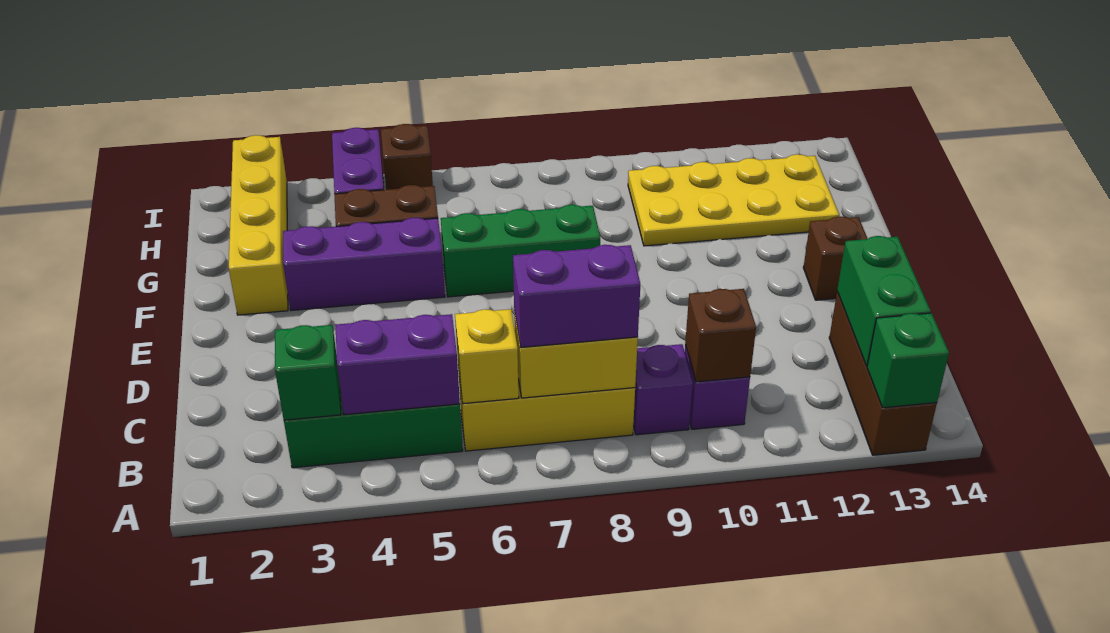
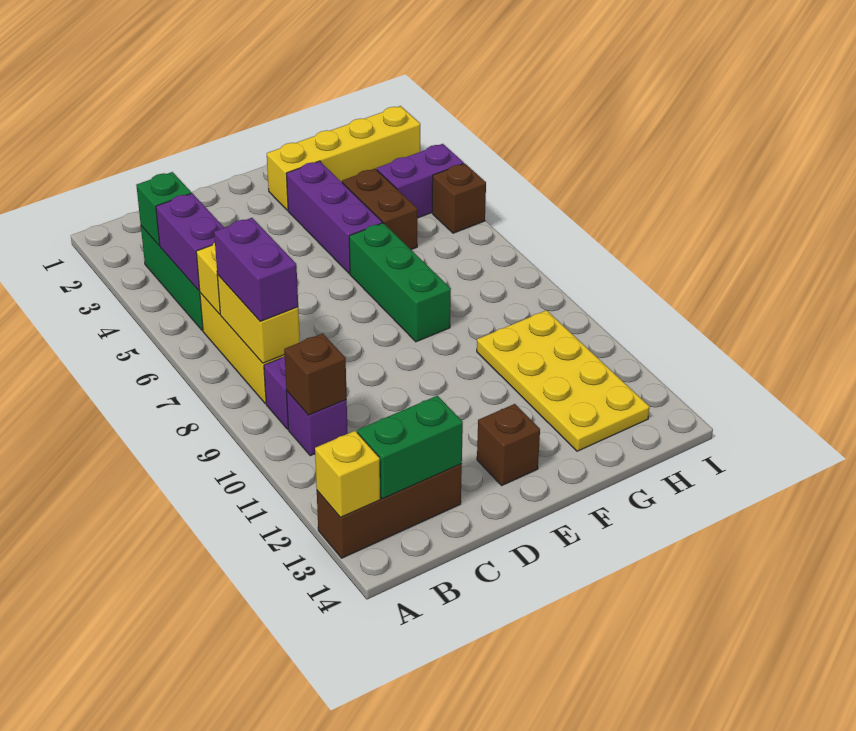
green 1x1 brick [867,313,949,408] -> yellow 1x1 brick [315,431,380,517]

